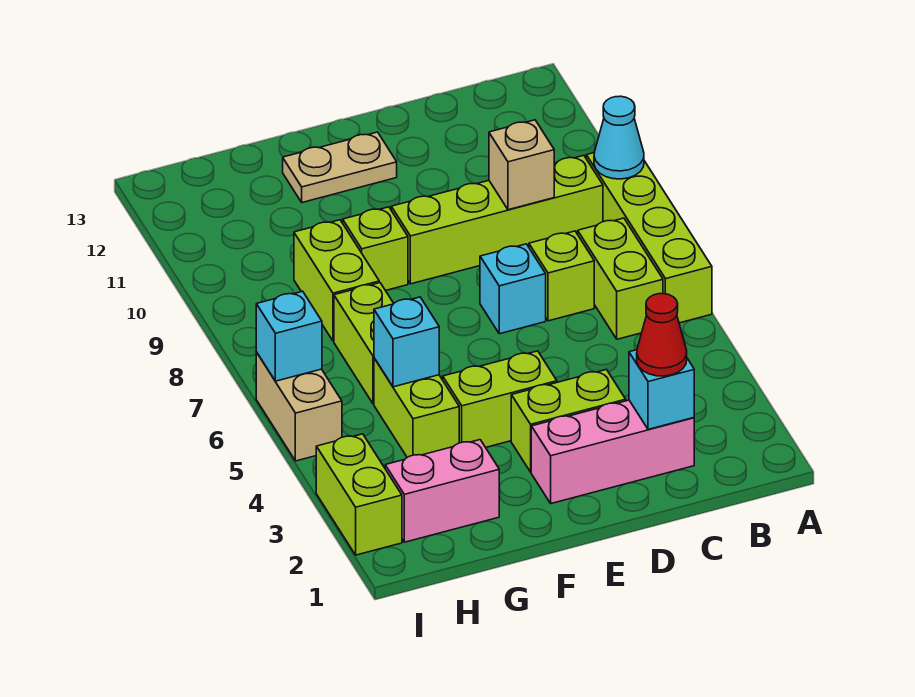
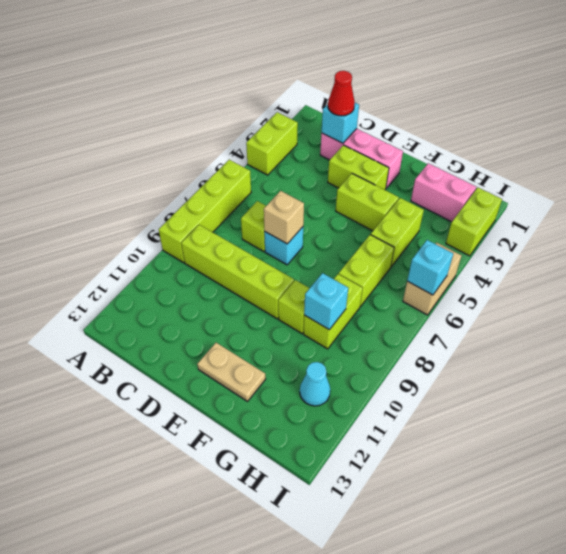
cyan 1x1 cone [594,96,644,179] -> cyan 1x1 cone moved to [300,362,330,406]
lime 1x2 brick [578,218,663,339] -> lime 1x2 brick moved to [246,112,298,175]
tan 1x1 brick [489,120,554,210] -> tan 1x1 brick moved to [264,191,304,244]
cyan 1x1 brick [374,297,439,387] -> cyan 1x1 brick moved to [304,273,348,330]

